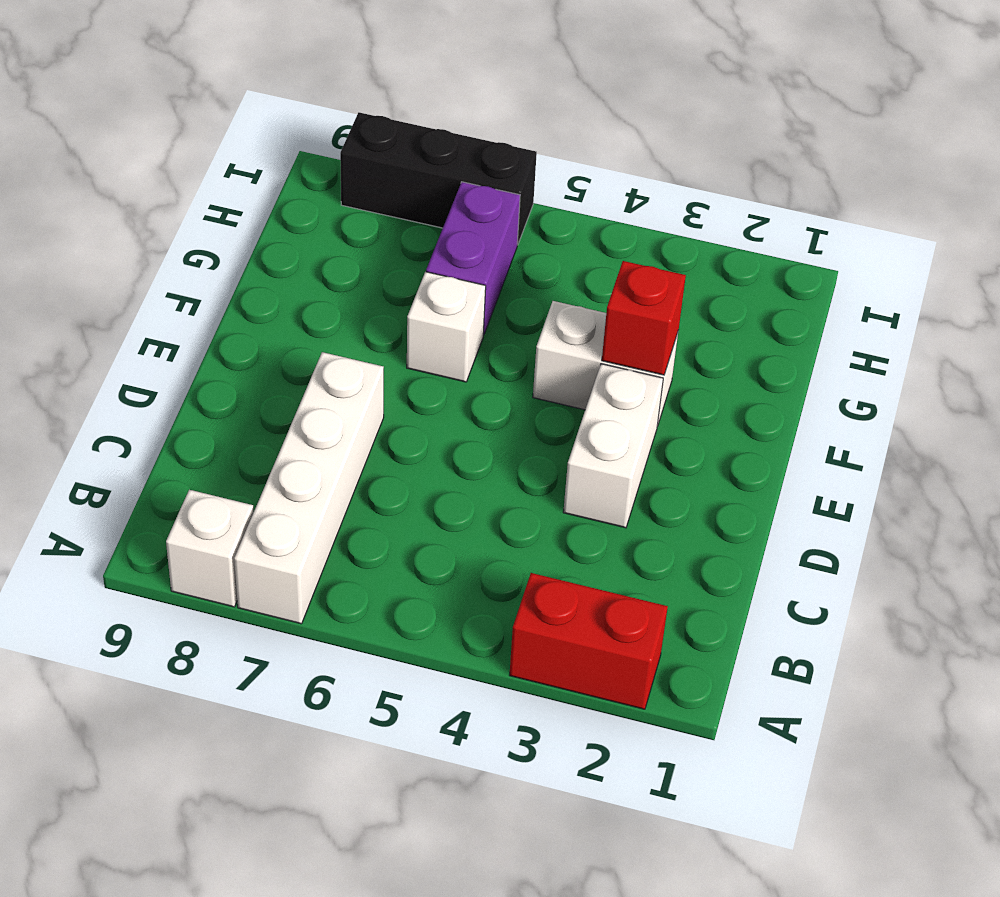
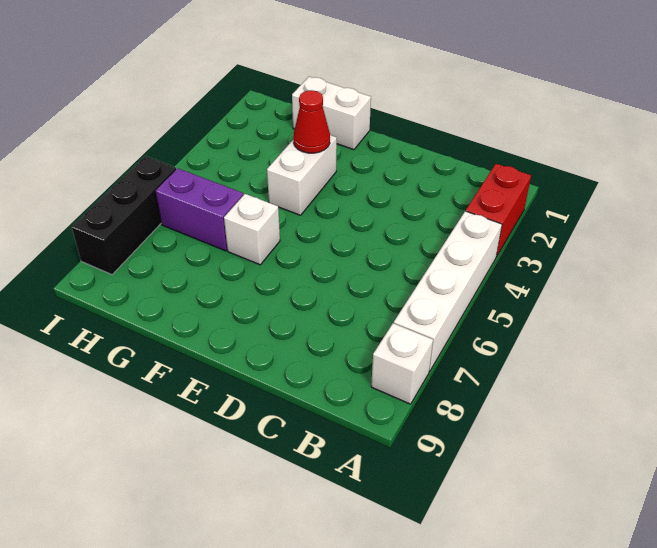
white 1x4 brick [234,352,384,624] -> white 1x4 brick turned to [394,211,502,372]
white 1x2 brick [563,364,663,528] -> white 1x2 brick moved to [292,77,371,150]
red 1x1 brick [602,261,686,375] -> red 1x1 cone [293,90,330,153]

